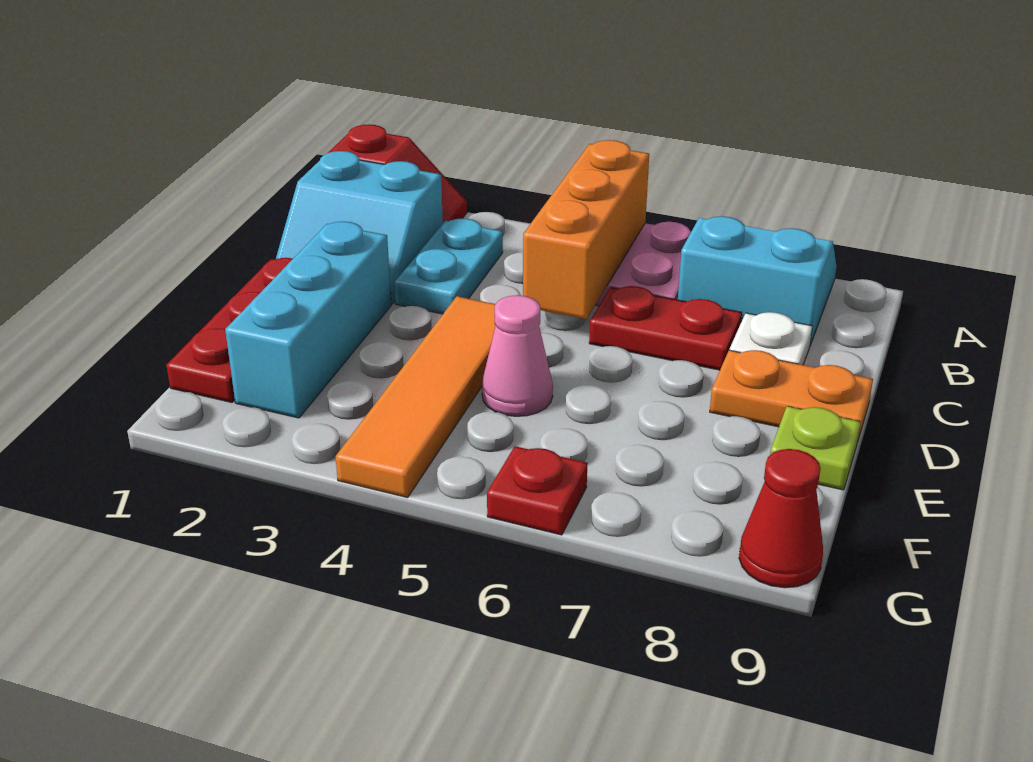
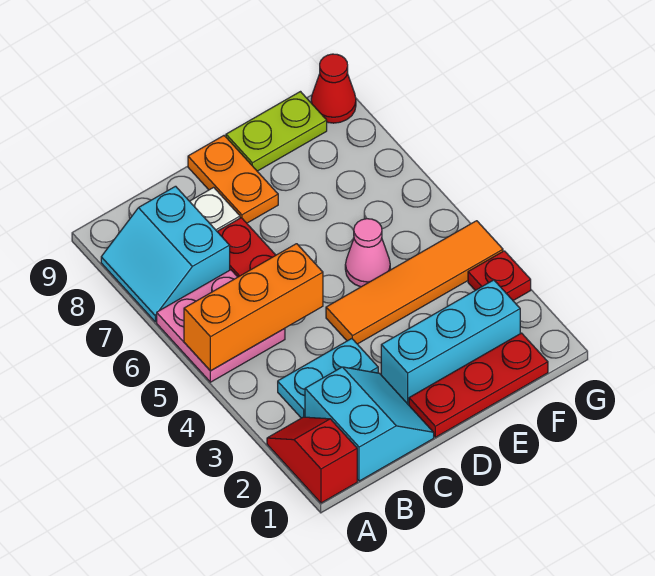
lime 1x1 plate [770,406,861,490] -> lime 1x2 plate [226,92,327,171]
red 1x1 plate [487,446,588,535] -> red 1x1 plate moved to [468,251,531,300]

